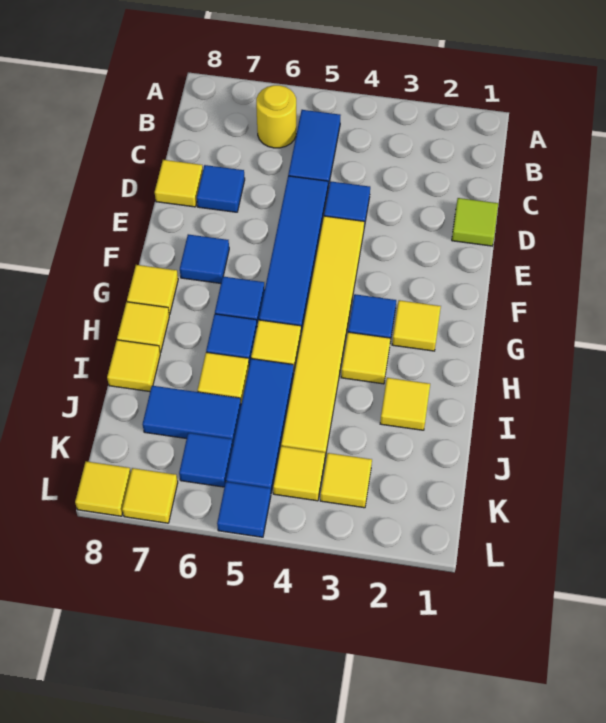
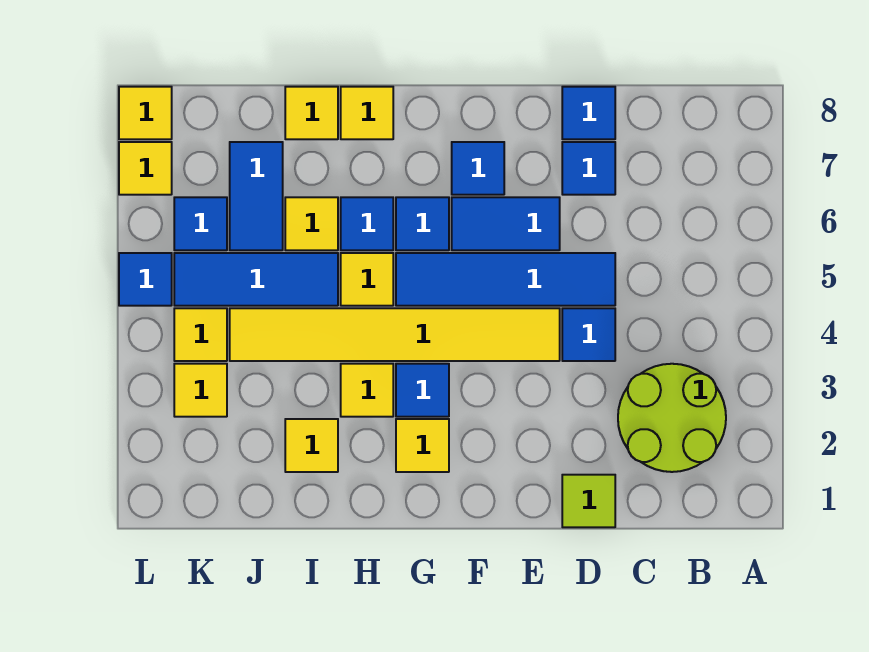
none -> lime 2x2 round brick [618,364,726,472]
blue 1x2 tile [288,110,340,187] -> blue 1x2 tile moved to [452,197,560,250]
yellow 1x1 round brick [256,85,296,148] -> none
yellow 1x1 tile [155,160,203,207] -> blue 1x1 tile [562,87,615,139]
yellow 1x1 tile [127,265,178,315] -> none

